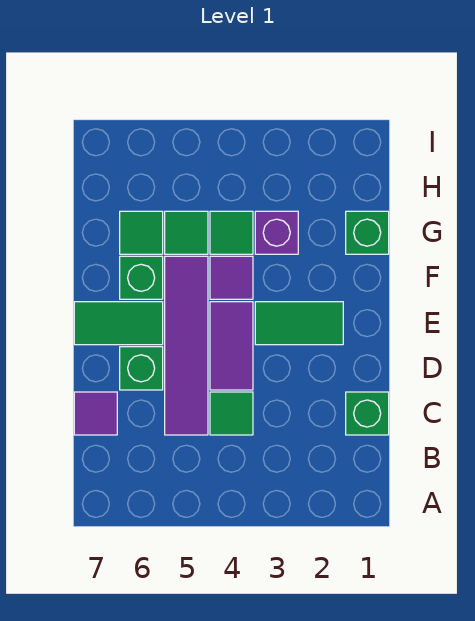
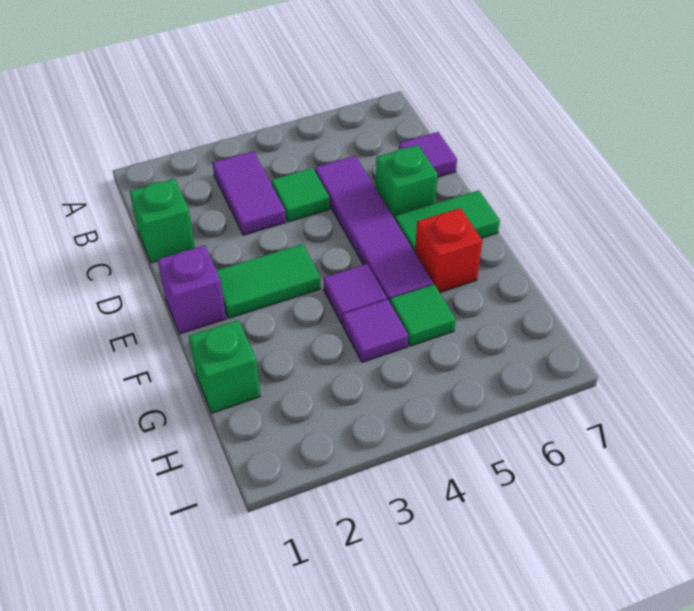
purple 1x2 tile [210,302,253,390] -> purple 1x2 tile moved to [212,151,286,235]
green 1x1 brick [120,256,163,299] -> red 1x1 brick [415,208,482,292]
purple 1x1 brick [255,211,298,254] -> purple 1x1 brick moved to [158,245,226,334]
green 1x1 tile [210,211,253,254] -> purple 1x1 tile [343,299,408,362]
green 1x1 tile [120,211,163,254] -> none

